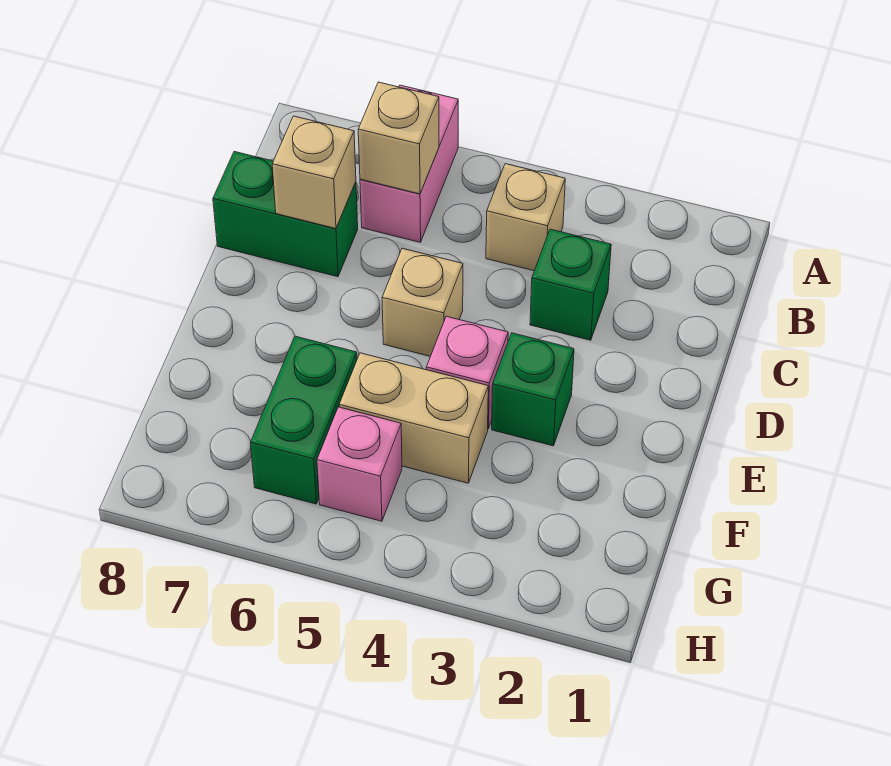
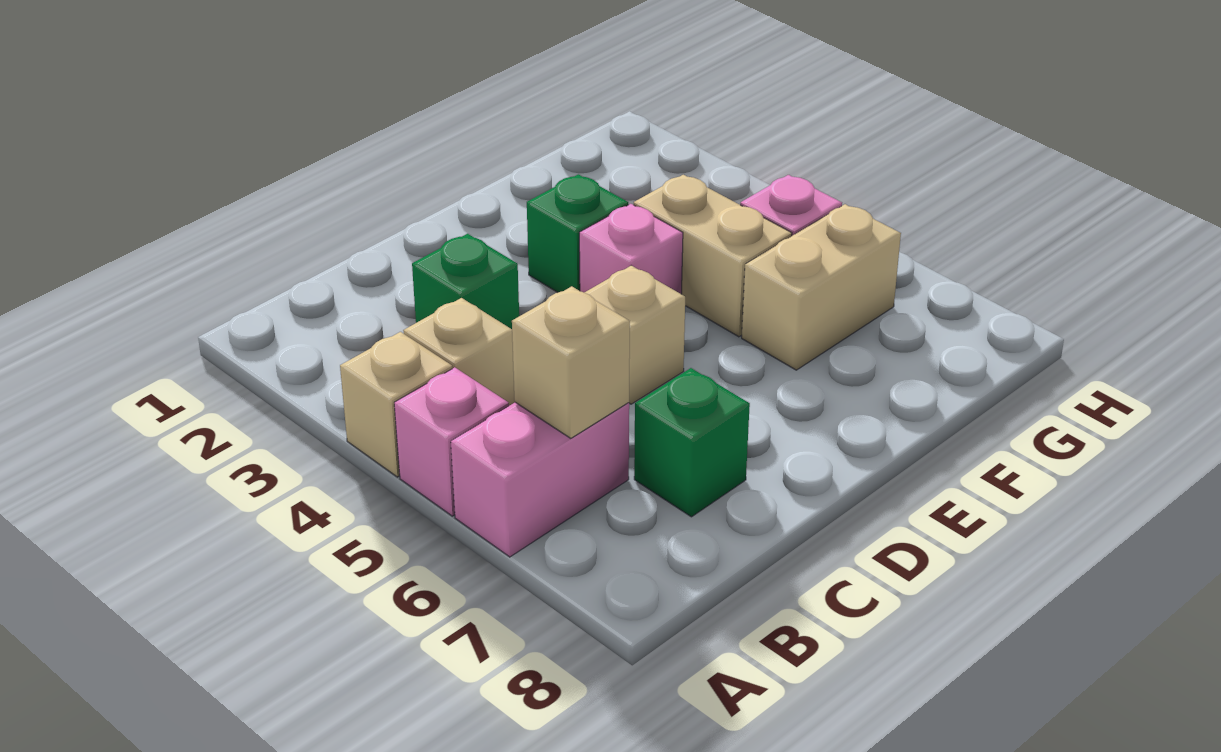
none -> pink 1x1 brick [394,367,509,516]
green 1x2 brick [213,152,358,277] -> green 1x1 brick [634,368,750,517]
tan 1x1 brick [272,116,356,229] -> tan 1x1 brick moved to [340,332,452,477]
green 1x2 brick [251,336,357,504] -> tan 1x2 brick [742,204,901,370]

